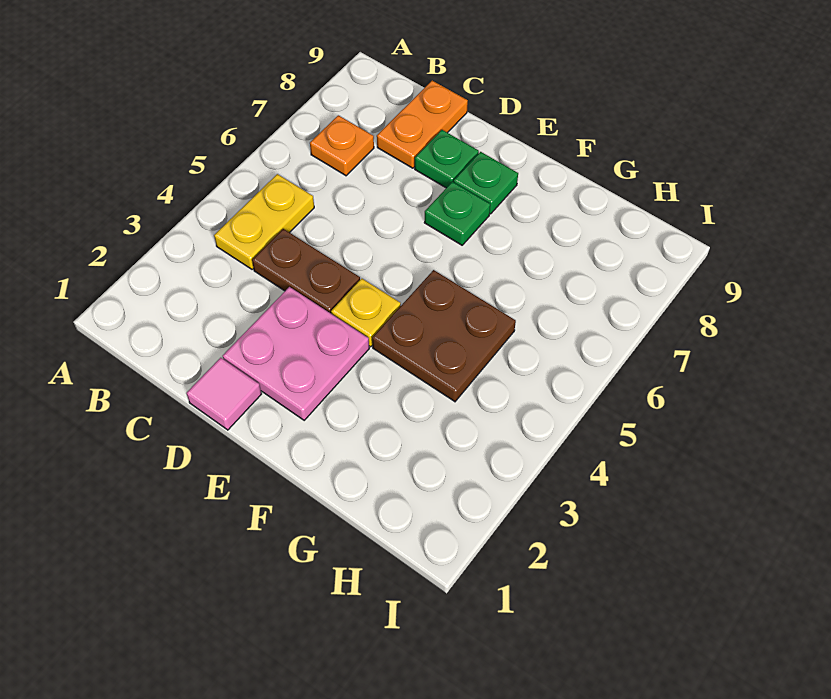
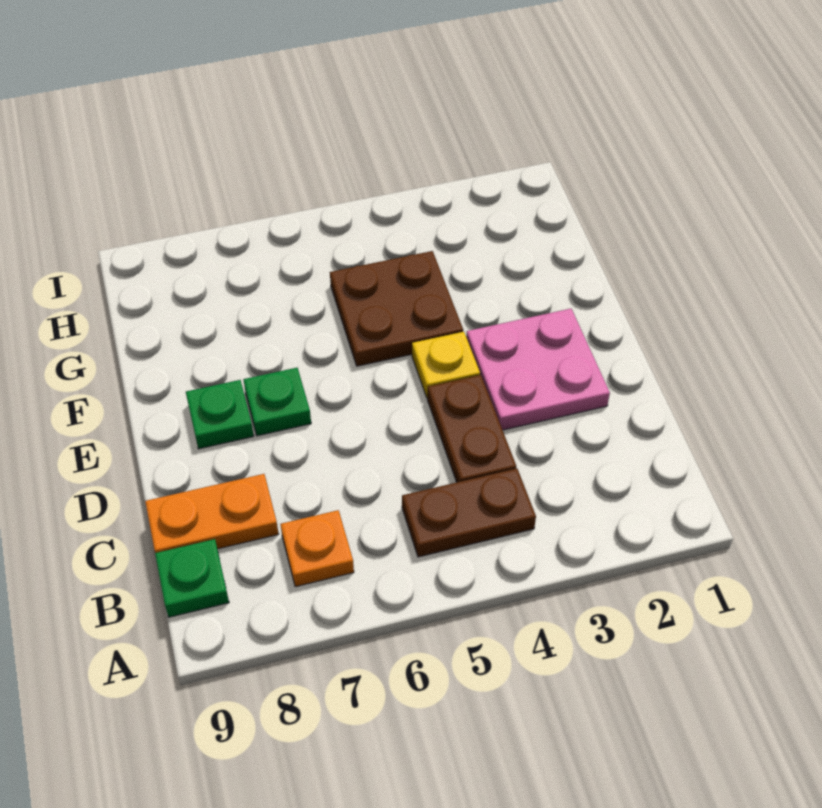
yellow 1x2 plate [214,174,314,269] -> brown 1x2 plate [402,468,536,557]
pink 1x1 tile [186,358,261,430] -> none
green 1x1 plate [415,130,479,188] -> green 1x1 plate moved to [155,539,229,617]

